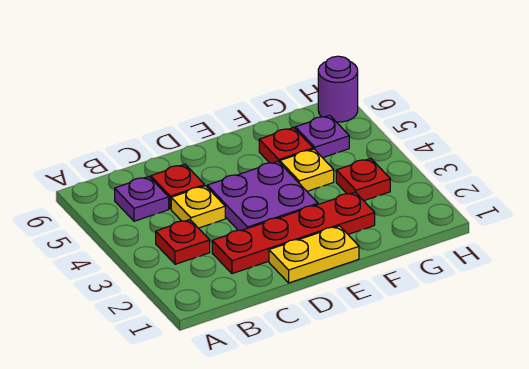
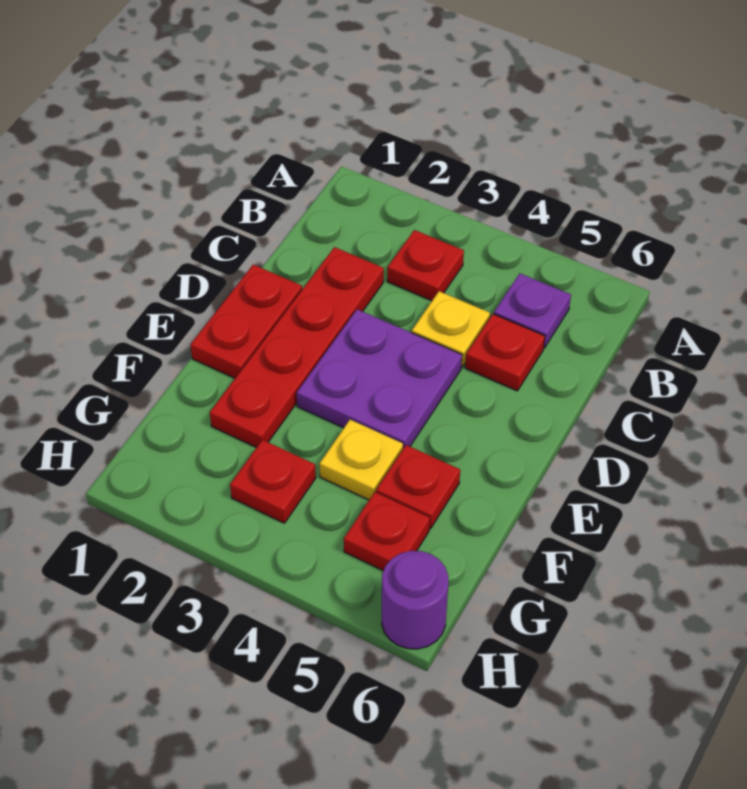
yellow 1x2 plate [269,226,359,283] -> red 1x2 plate [190,265,302,378]
purple 1x1 plate [295,115,349,158] -> red 1x1 plate [344,492,430,571]

